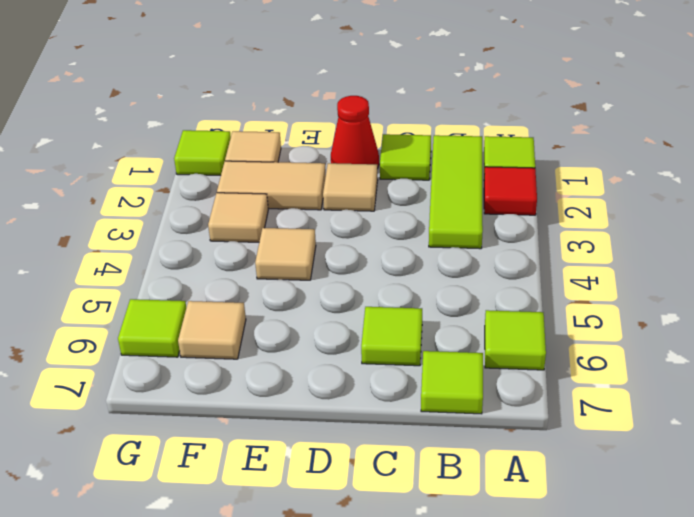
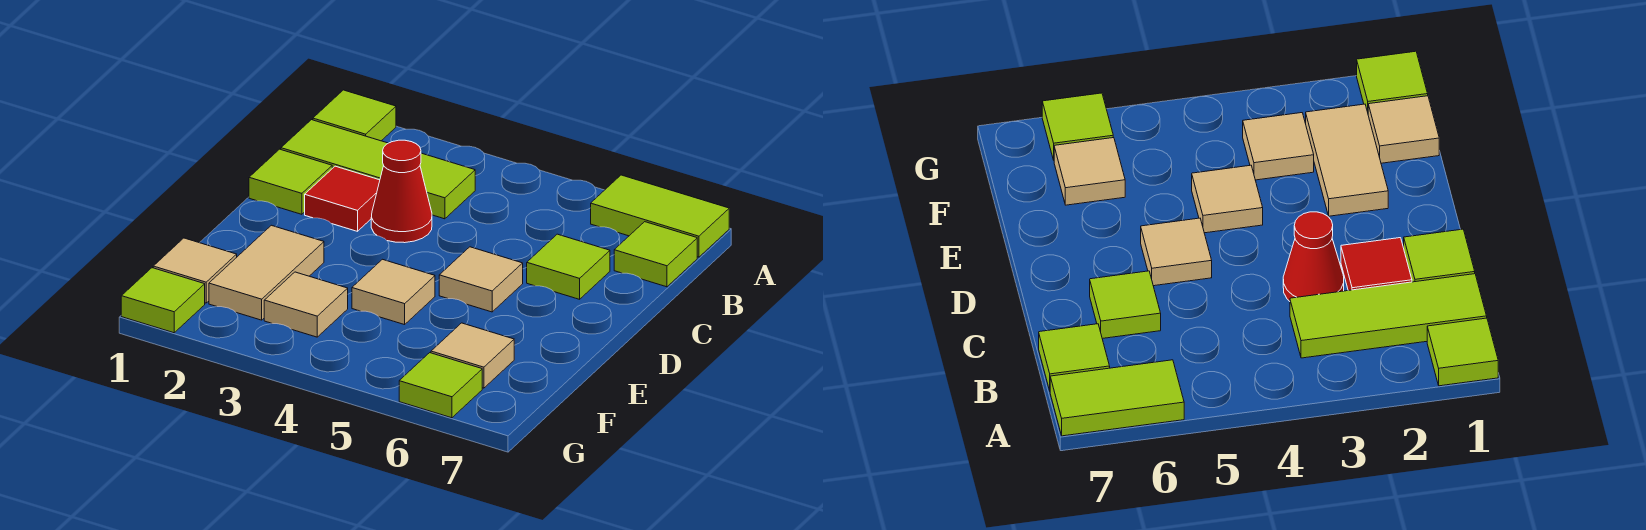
red 1x1 tile [484,167,537,215] -> red 1x1 tile moved to [305,166,380,231]
lime 1x1 tile [485,310,546,370] -> lime 1x2 tile [591,175,729,257]
red 1x1 cone [331,96,379,169] -> red 1x1 cone moved to [371,140,432,243]
tan 1x1 tile [323,163,378,211] -> tan 1x1 tile moved to [439,247,523,312]

